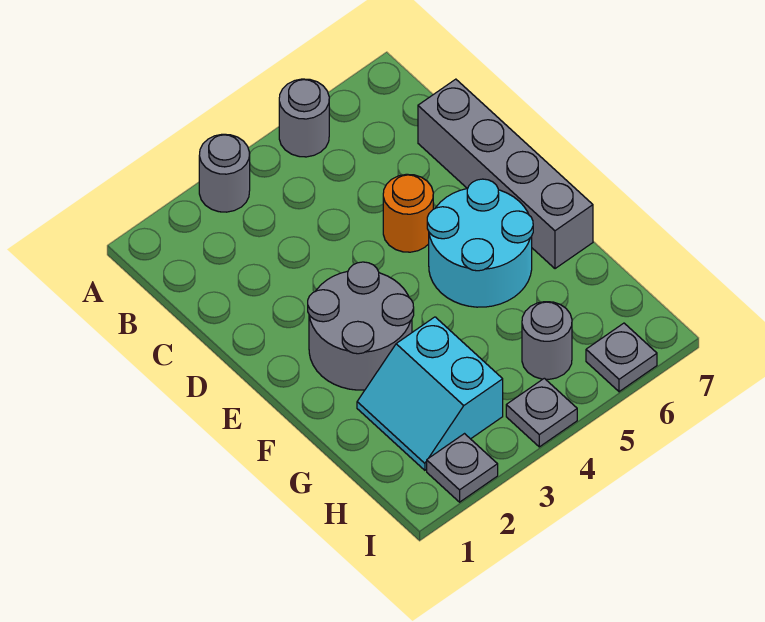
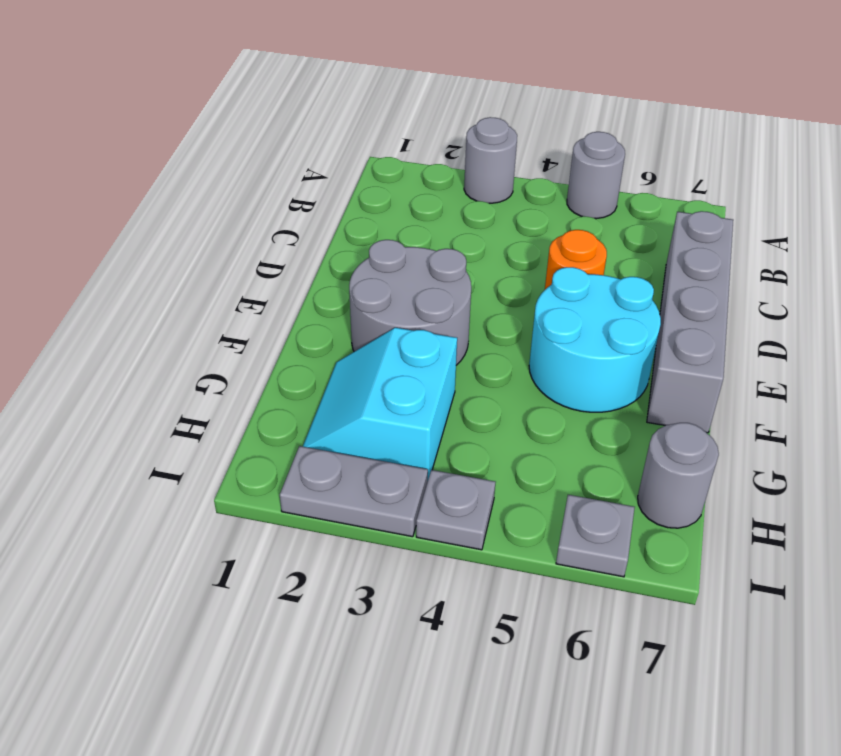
grey 1x1 round brick [522,302,572,379] -> grey 1x1 round brick moved to [638,423,719,528]
grey 1x1 plate [427,434,498,502] -> grey 1x2 plate [280,446,428,537]

